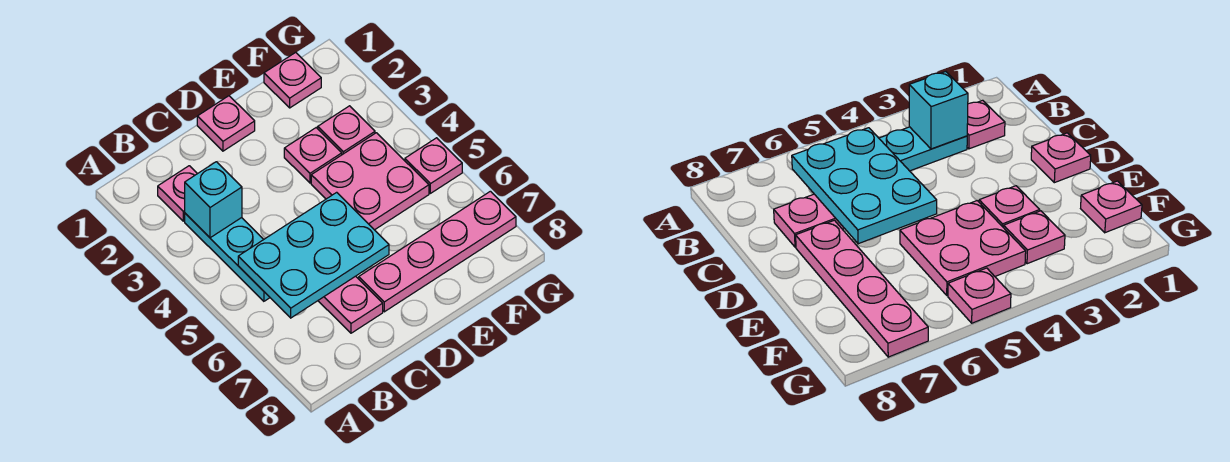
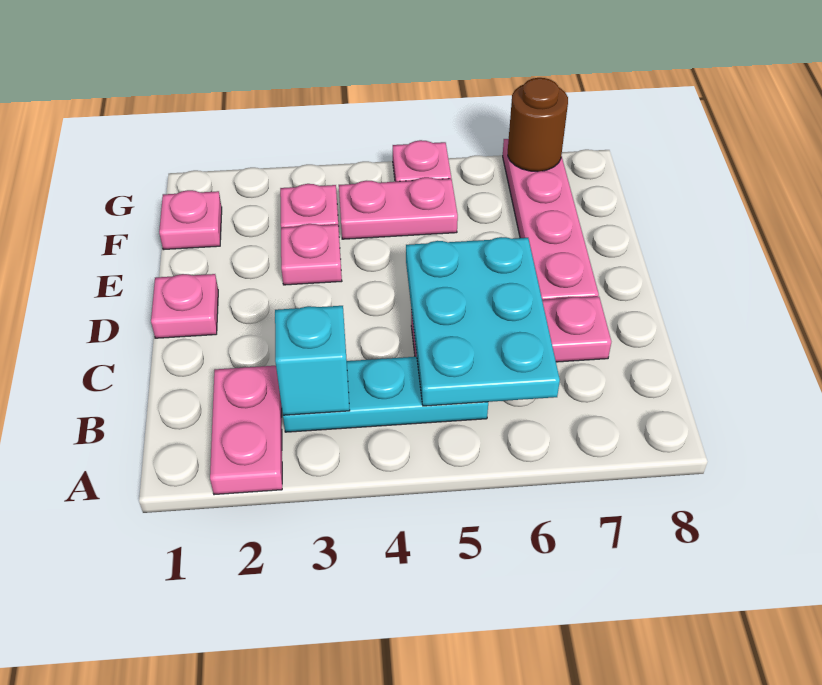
pink 1x1 plate [158,166,197,221] -> pink 1x2 plate [210,366,282,495]
pink 2x2 plate [311,133,429,230] -> pink 1x2 plate [339,177,458,239]
none -> brown 1x1 round brick [508,78,568,172]

